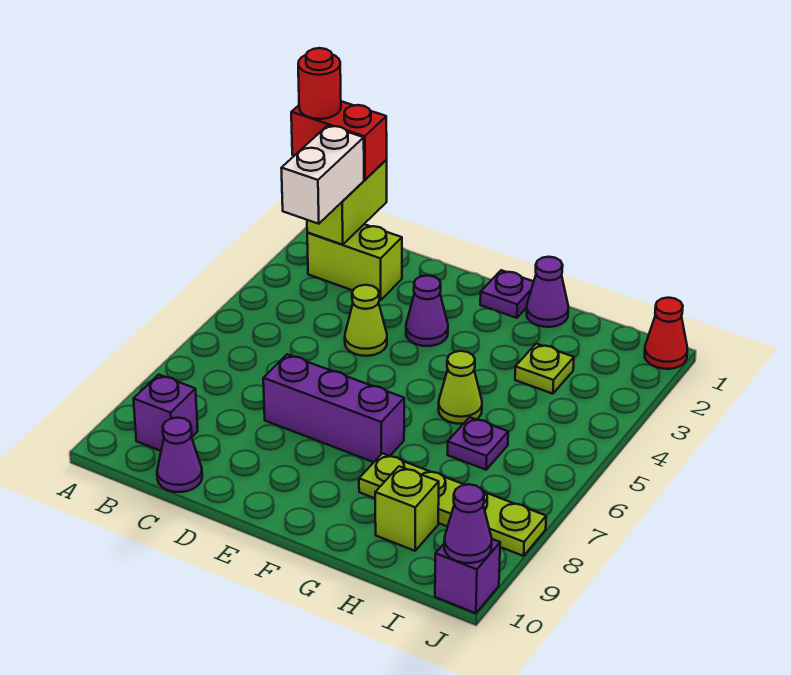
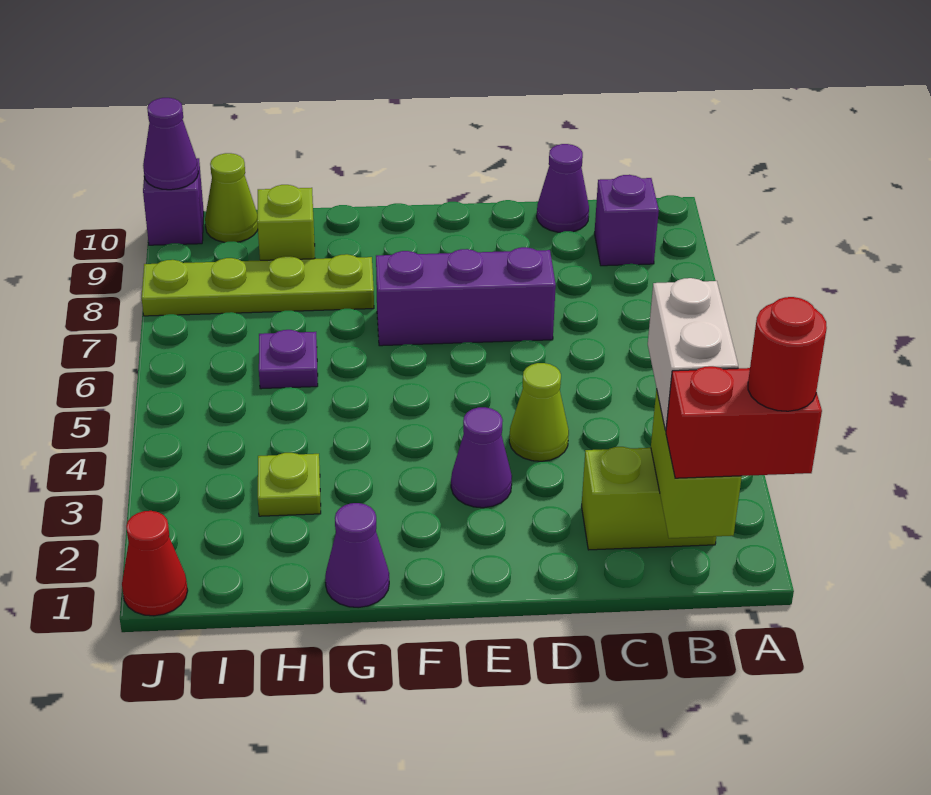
purple 1x1 plate [480,270,534,318] -> none
lime 1x1 cone [439,351,482,424] -> lime 1x1 cone moved to [205,153,258,242]

